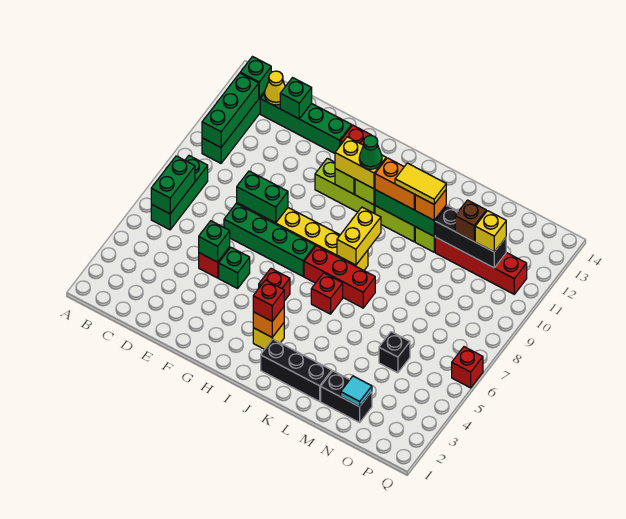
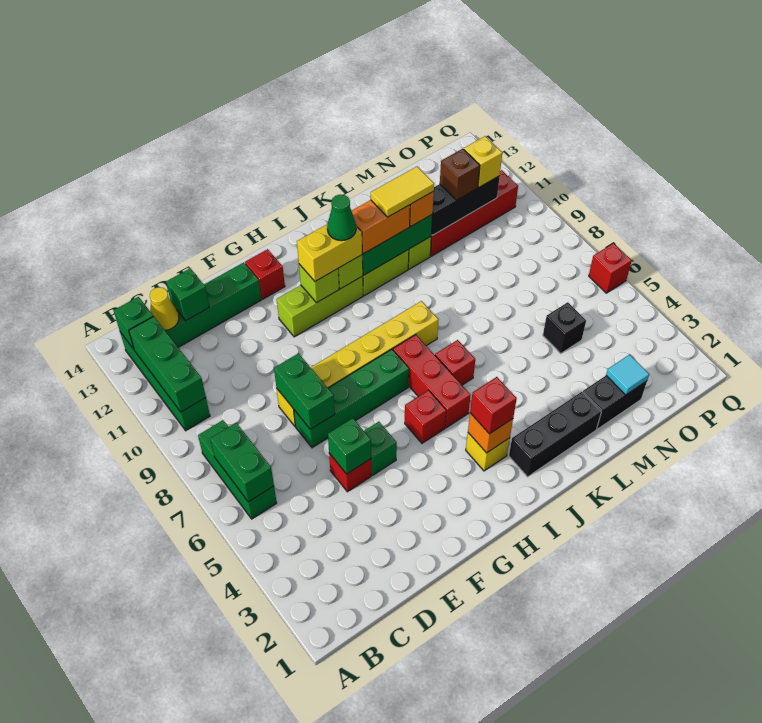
green 1x2 brick [237,171,288,223] -> green 1x2 brick turned to [274,353,335,429]
red 1x3 brick [304,246,375,308] -> red 1x3 brick turned to [393,335,471,428]
yellow 1x2 brick [337,207,381,265] -> none

